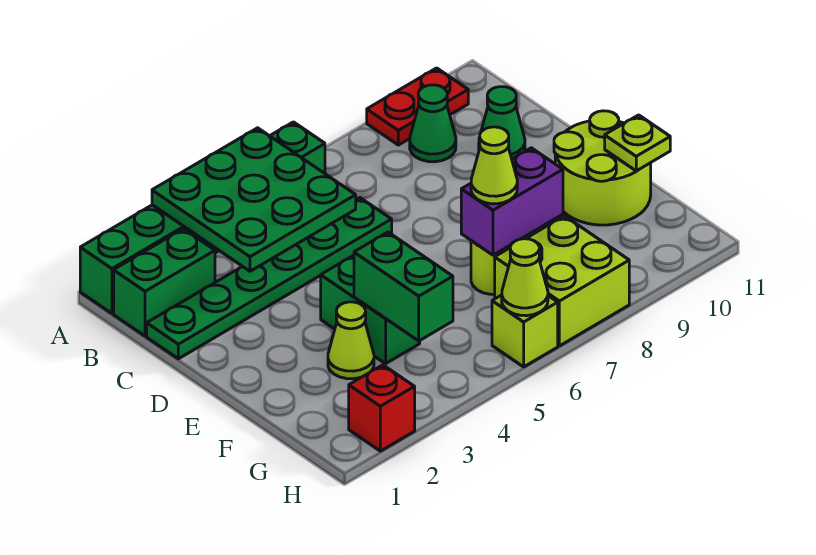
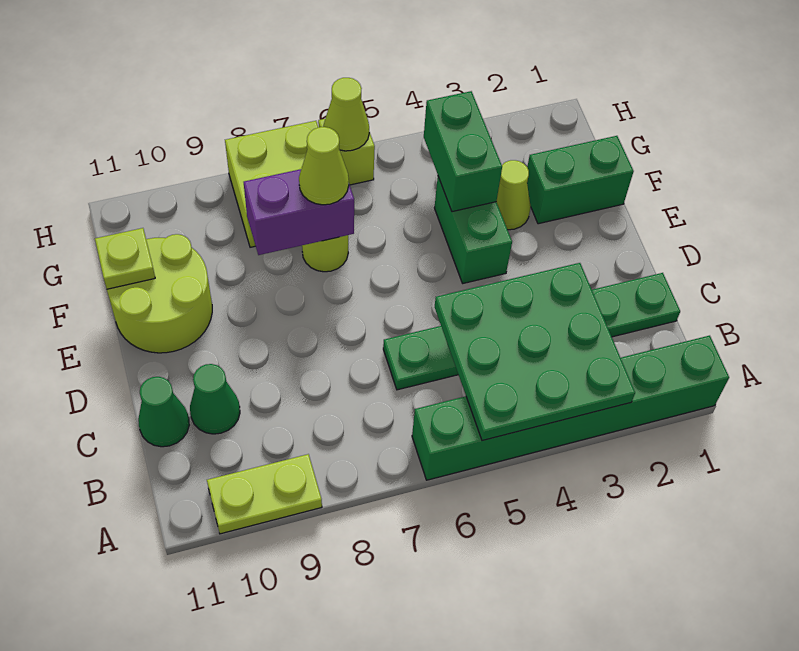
red 1x2 plate [367,68,468,145] -> lime 1x2 plate [207,454,322,534]
green 1x2 brick [114,229,215,336] -> green 1x2 brick moved to [527,136,634,224]
green 1x1 cone [410,85,456,162] -> green 1x1 cone moved to [138,377,189,447]
red 1x1 brick [349,365,415,451] -> none

